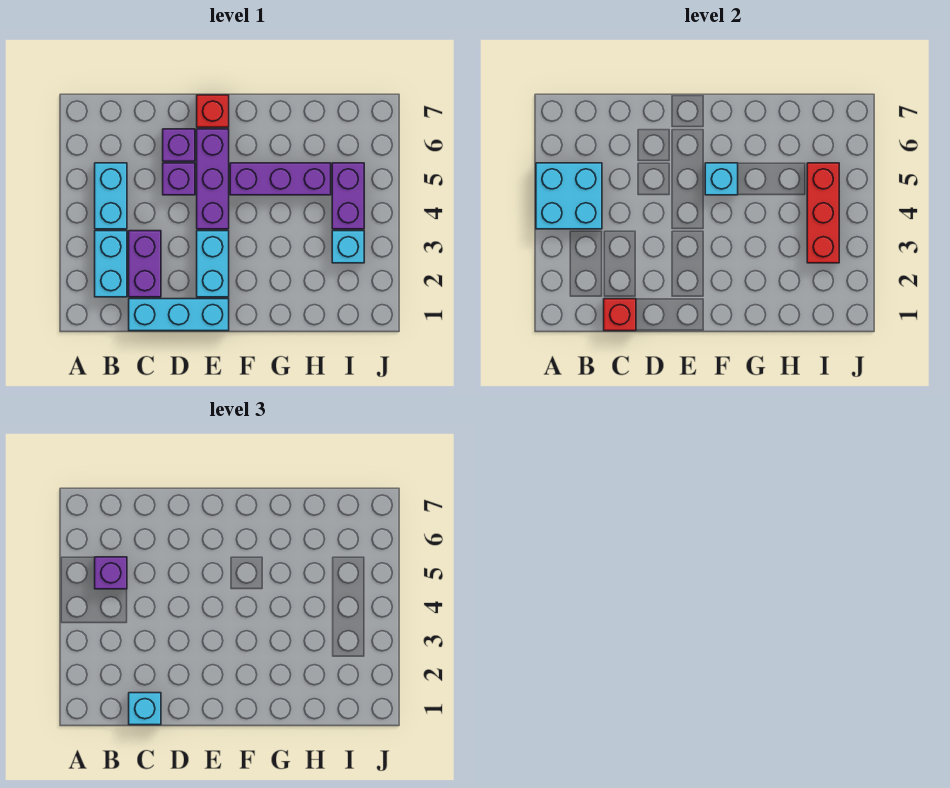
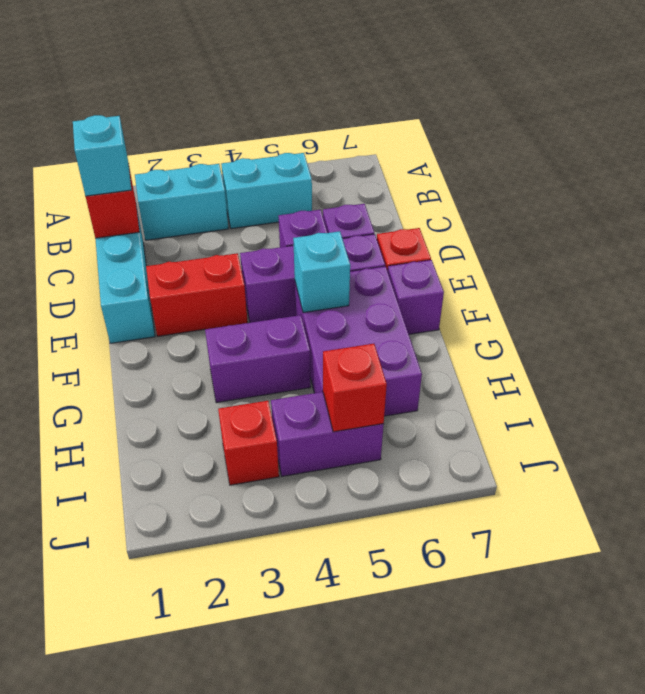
cyan 2x2 brick [536,163,602,229] -> none
purple 1x1 brick [95,557,127,589] -> purple 1x1 brick moved to [388,260,444,334]
purple 1x2 brick [129,231,161,297] -> purple 1x2 brick moved to [205,315,311,403]
cyan 1x2 brick [197,231,229,297] -> red 1x2 brick [146,253,248,336]
purple 1x3 brick [230,163,331,195] -> purple 2x3 brick [295,266,422,416]
cyan 1x1 brick [332,231,364,263] -> red 1x1 brick [218,401,279,485]
red 1x3 brick [807,163,839,263] -> red 1x1 brick [323,344,387,432]

